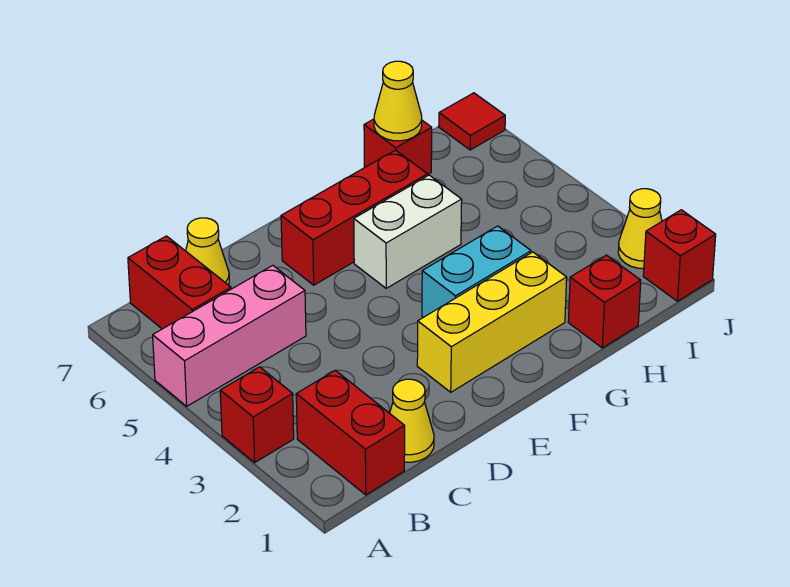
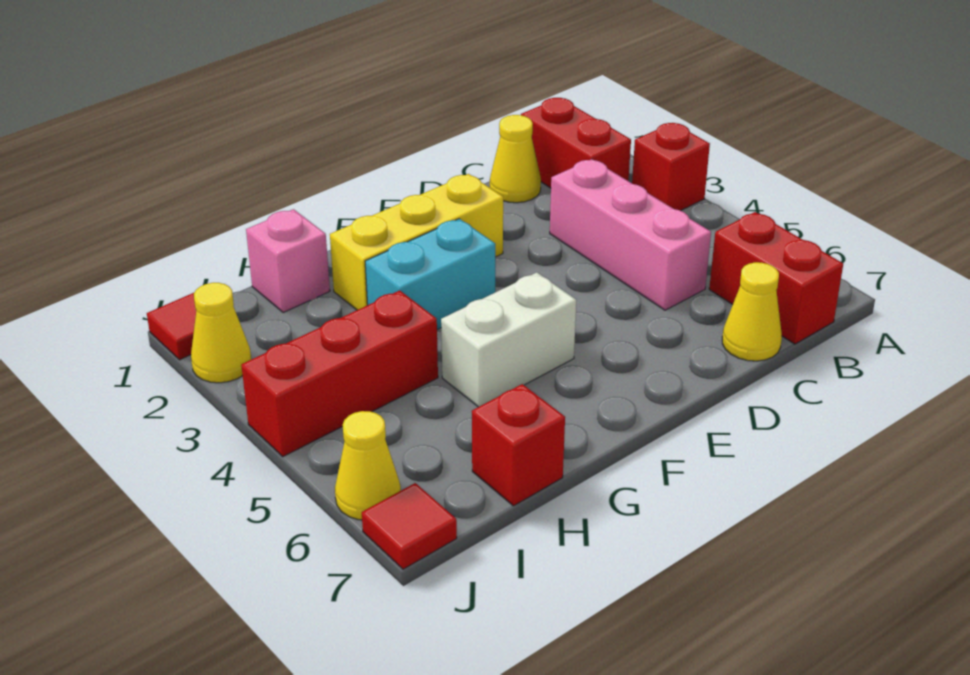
pink 1x3 brick [153,265,306,406] -> pink 1x3 brick turned to [550,159,711,310]
red 1x3 brick [281,150,427,285] -> red 1x3 brick moved to [241,290,438,456]
red 1x1 brick [568,255,641,348] -> pink 1x1 brick [246,209,330,313]
yellow 1x1 cone [374,61,422,141] -> yellow 1x1 cone moved to [335,411,401,520]
red 1x1 brick [643,210,716,301] -> red 1x1 tile [147,293,196,360]

